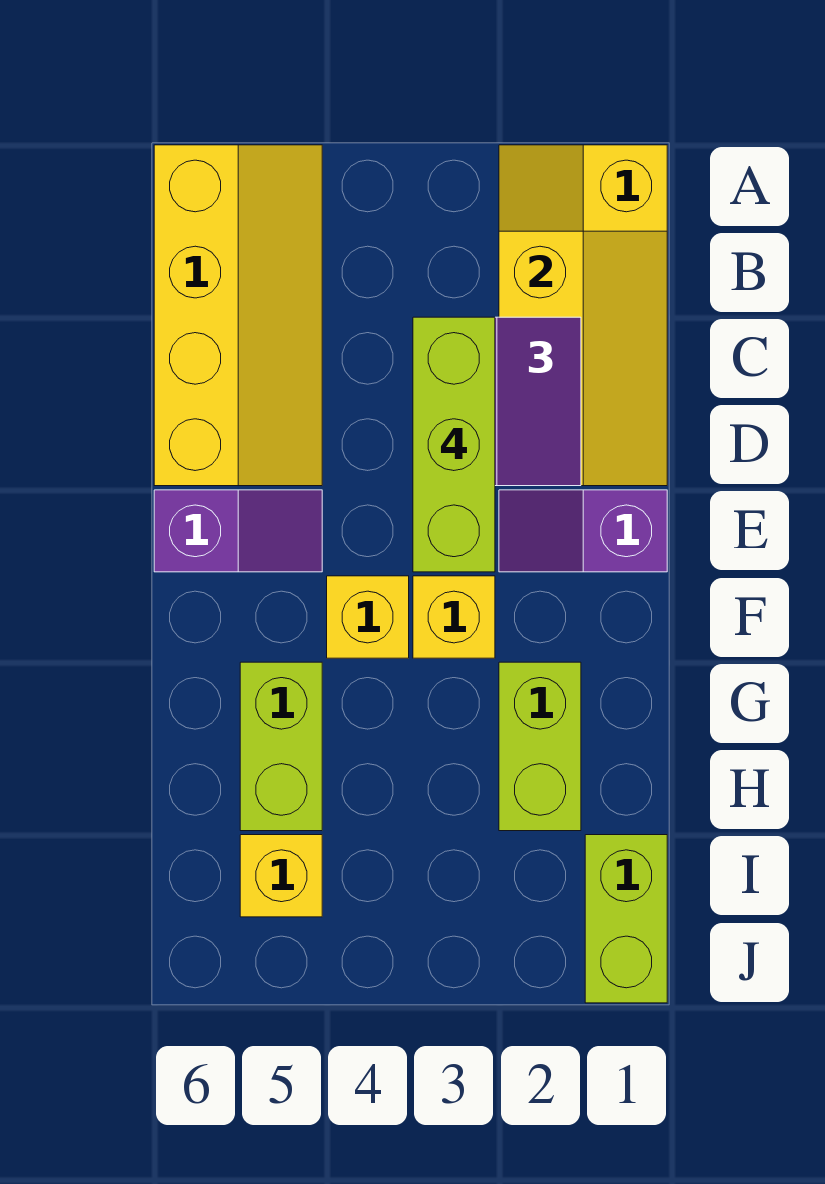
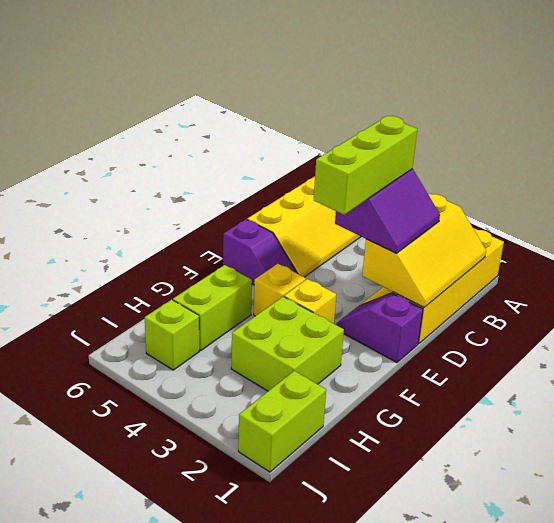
lime 1x2 brick [499,662,581,831] -> lime 2x2 brick [231,297,344,391]
yellow 1x1 brick [240,835,322,917] -> lime 1x1 brick [145,300,199,370]

